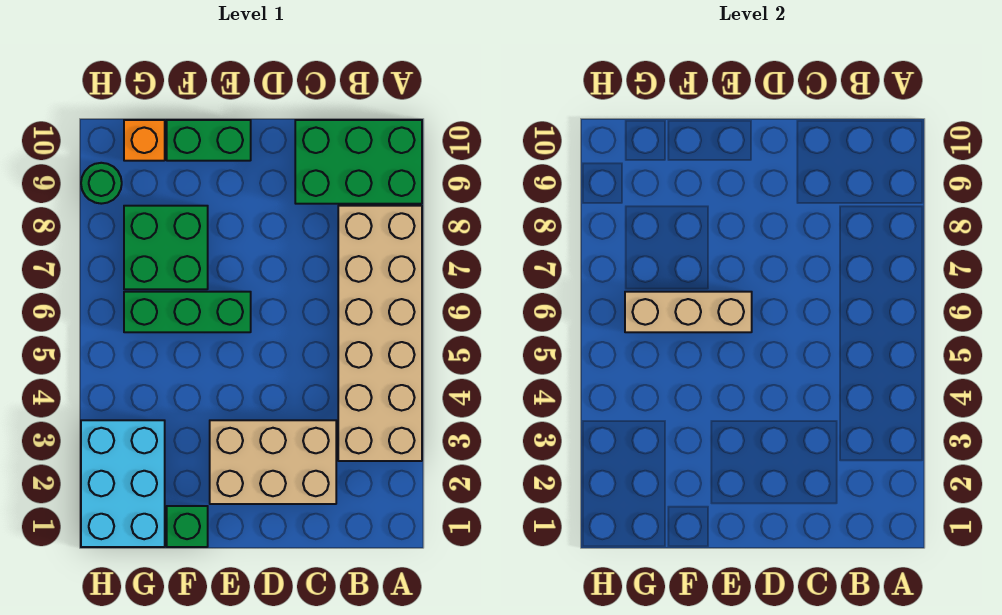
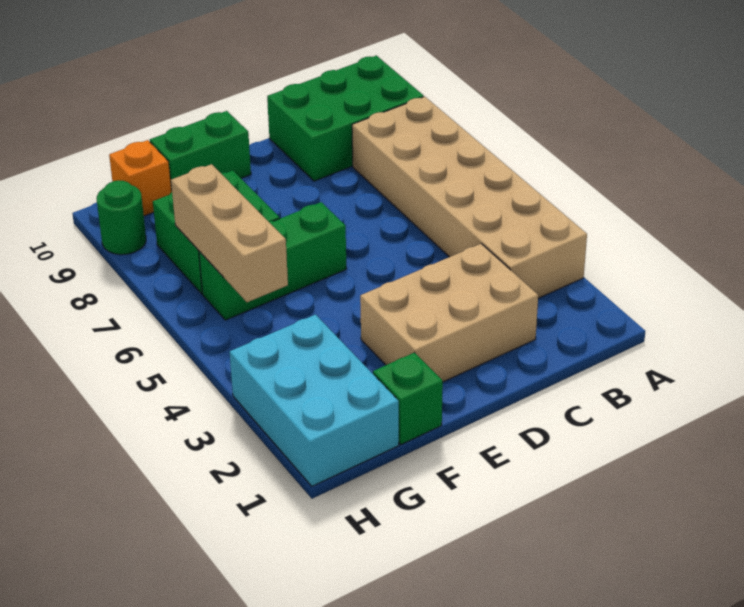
tan 1x3 brick [625,292,752,332] -> tan 1x3 brick turned to [171,164,288,302]

